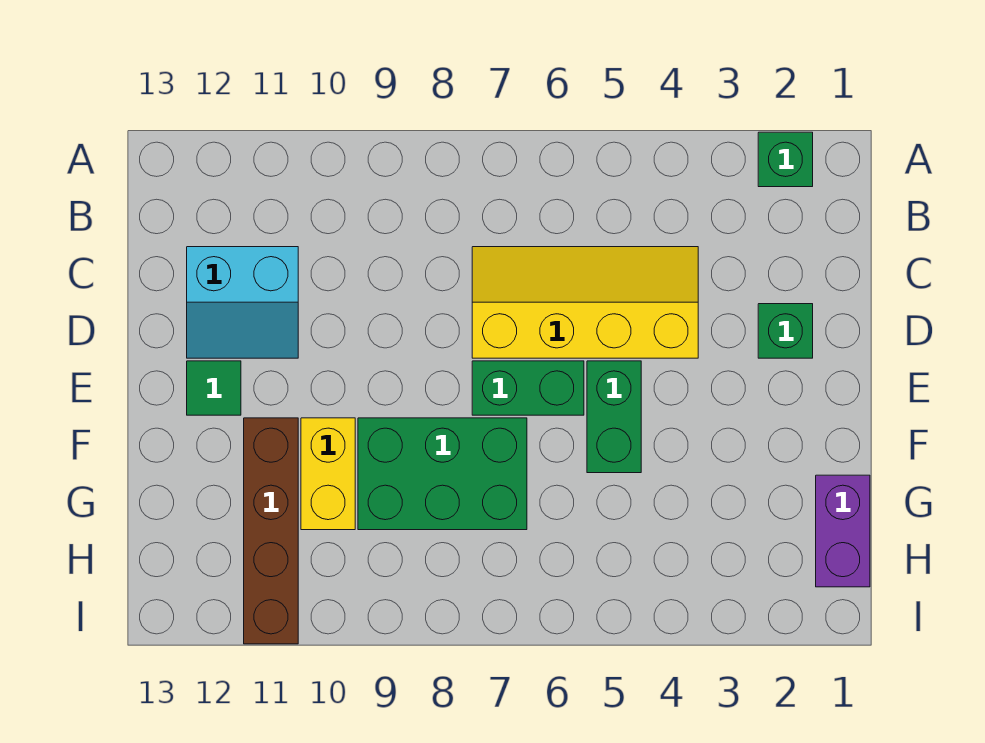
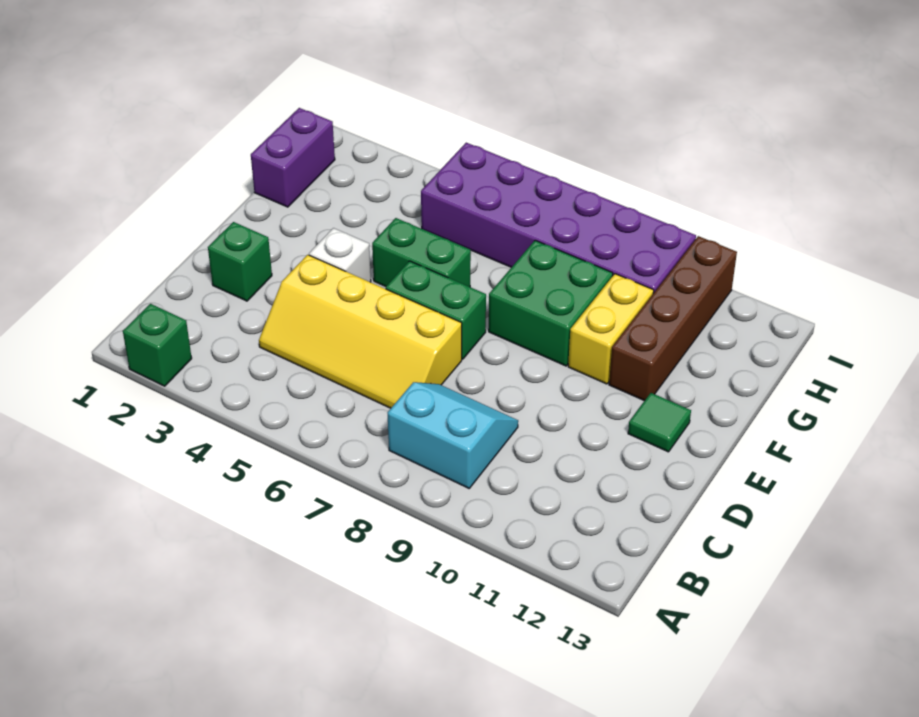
cyan 2x2 slope [187,247,298,358] -> cyan 2x2 slope moved to [388,382,518,488]
none -> white 1x1 brick [309,228,371,282]
green 1x2 brick [587,361,641,473] -> green 1x2 brick turned to [372,218,471,287]
green 2x3 brick [358,418,527,530] -> green 2x2 brick [489,240,613,366]
none -> purple 2x6 brick [421,143,696,293]

